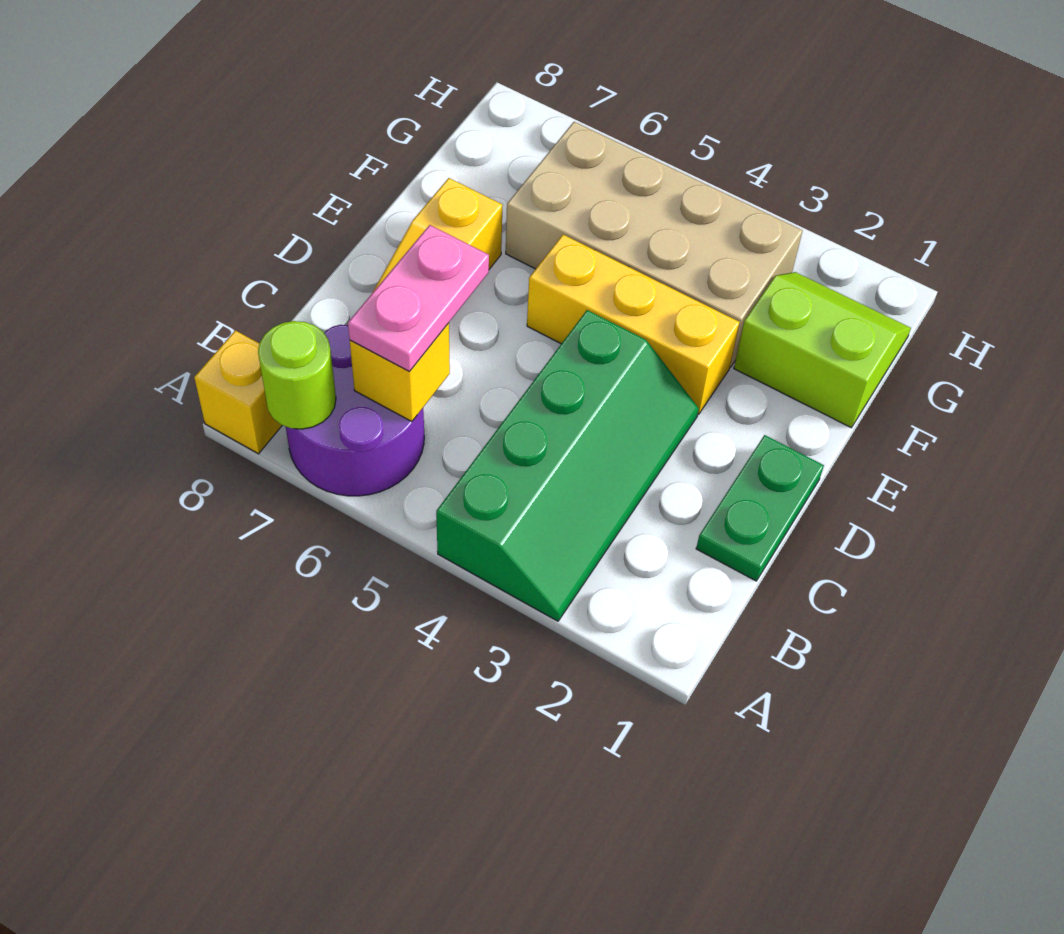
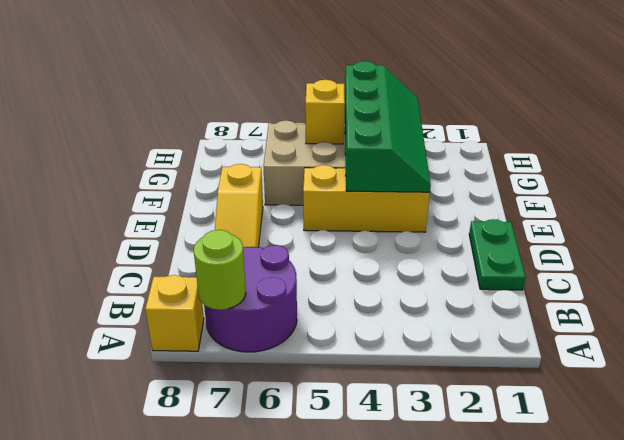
green 2x4 slope [436,310,699,621] -> green 2x4 slope moved to [345,61,431,192]
yellow 1x1 brick [350,323,450,422] -> yellow 1x1 brick moved to [305,80,345,144]
pink 1x2 plate [348,225,489,371] -> none
lime 2x2 slope [734,272,911,428] -> none

